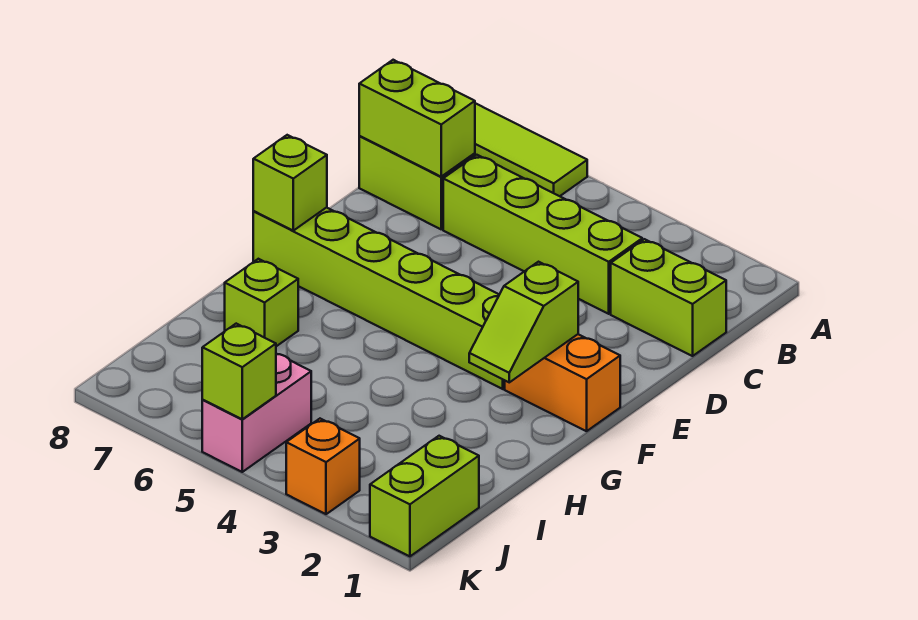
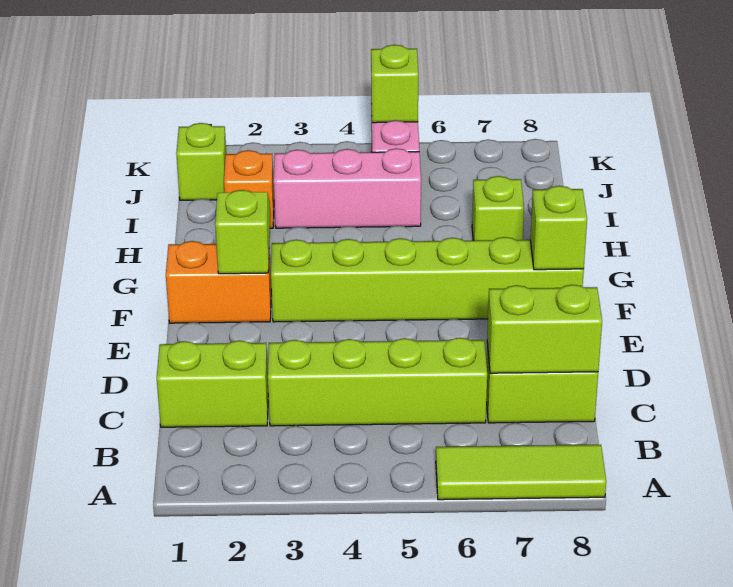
none -> pink 1x3 brick [274,148,421,228]
lime 1x2 brick [370,436,479,556] -> lime 1x1 brick [176,123,226,200]
orange 1x1 brick [286,419,360,514] -> orange 1x1 brick moved to [224,150,274,228]

